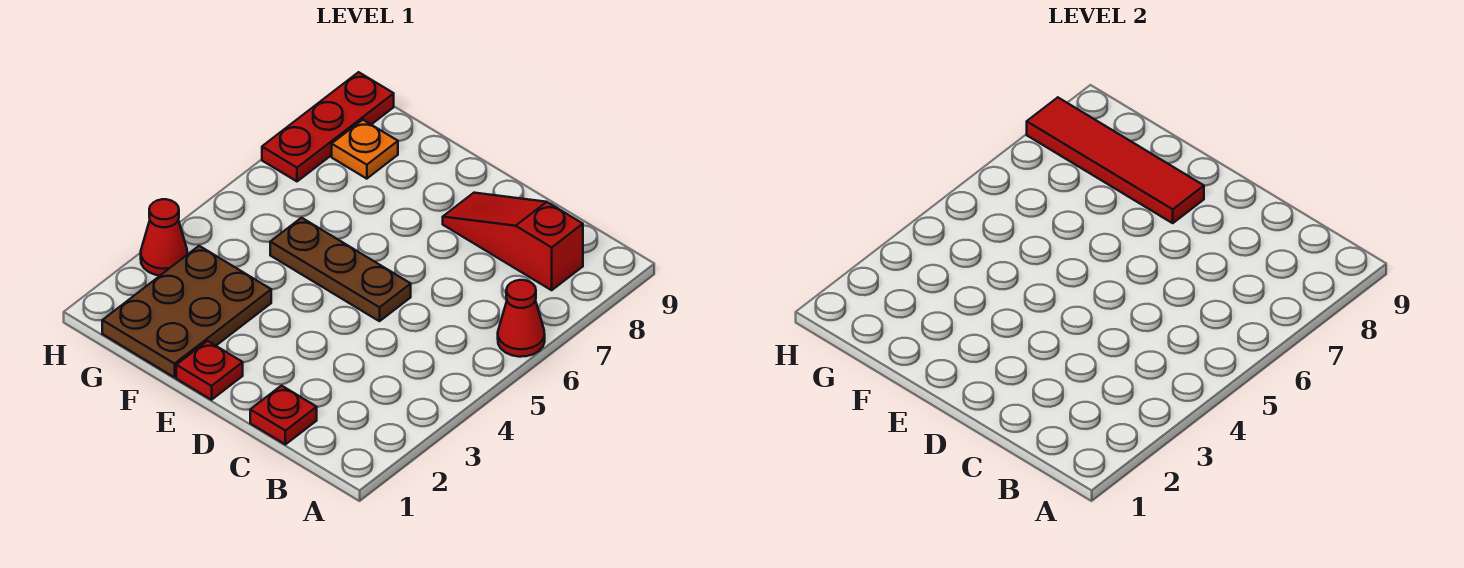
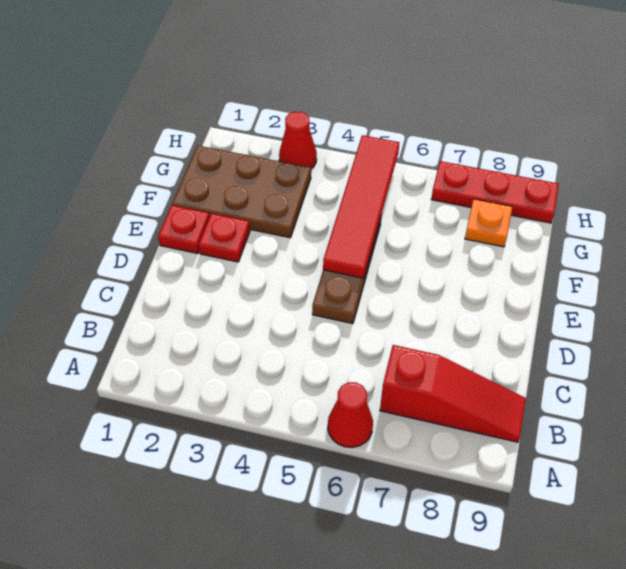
red 1x3 slope [443,193,583,290] -> red 1x3 slope turned to [380,345,526,442]
red 1x1 plate [250,386,317,444] -> red 1x1 plate moved to [199,213,250,262]
red 1x4 tile [1027,97,1204,223] -> red 1x4 tile moved to [323,135,399,278]

